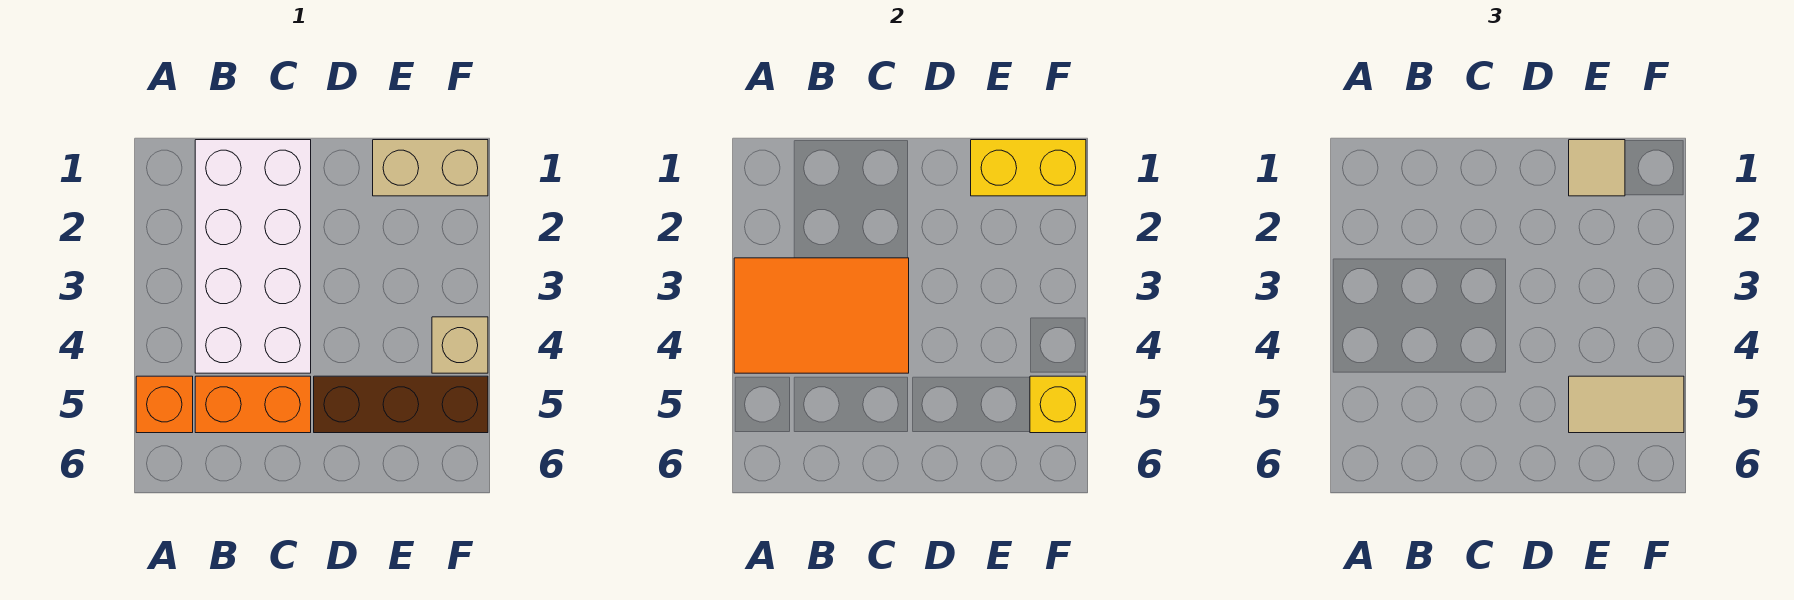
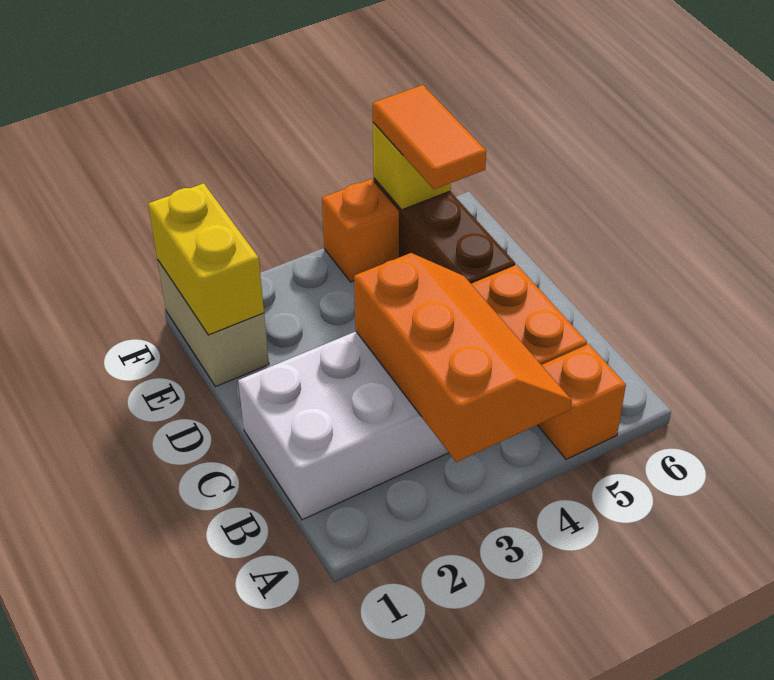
orange 2x3 tile [734,258,909,373] -> orange 2x3 slope [354,253,572,462]
tan 1x1 tile [1569,140,1625,196] -> none
tan 1x2 tile [1569,376,1684,433] -> orange 1x2 tile [373,85,486,189]
tan 1x1 brick [432,317,488,373] -> orange 1x1 brick [322,179,399,282]

